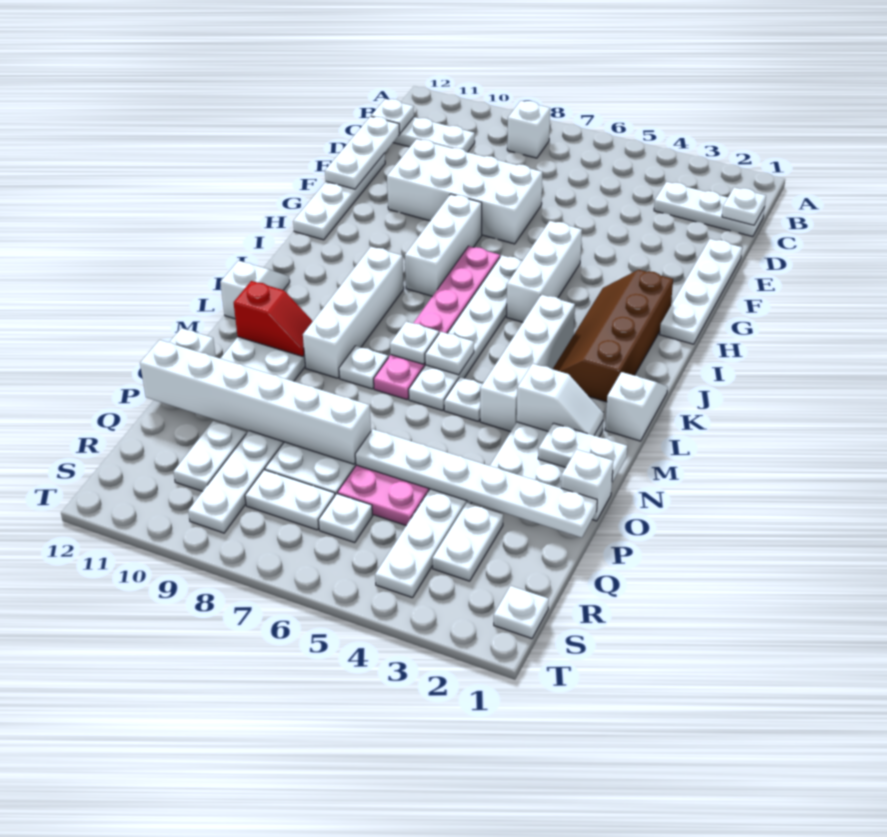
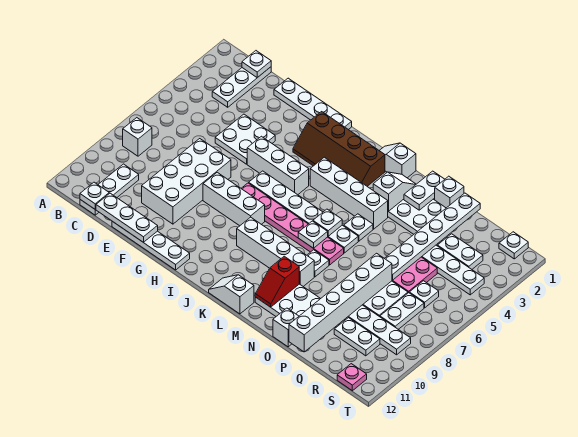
none -> white 2x2 plate [215,114,275,164]
red 1x2 slope [234,281,313,357] -> red 1x2 slope turned to [255,256,299,307]
none -> pink 1x1 plate [337,364,367,391]

